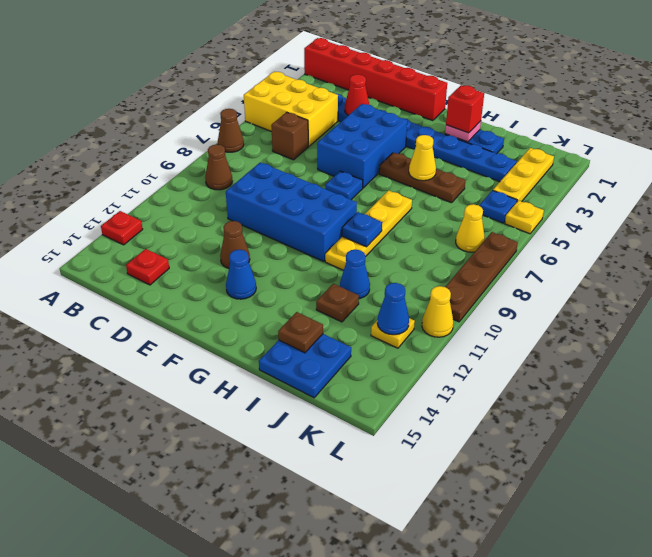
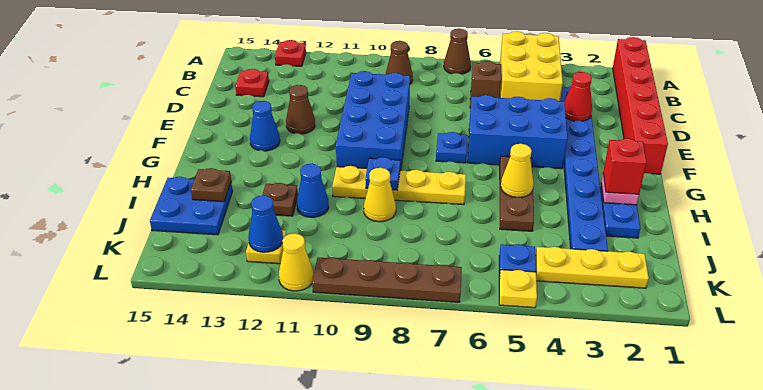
yellow 1x1 cone [456,204,485,252] -> yellow 1x1 cone moved to [364,168,396,222]

